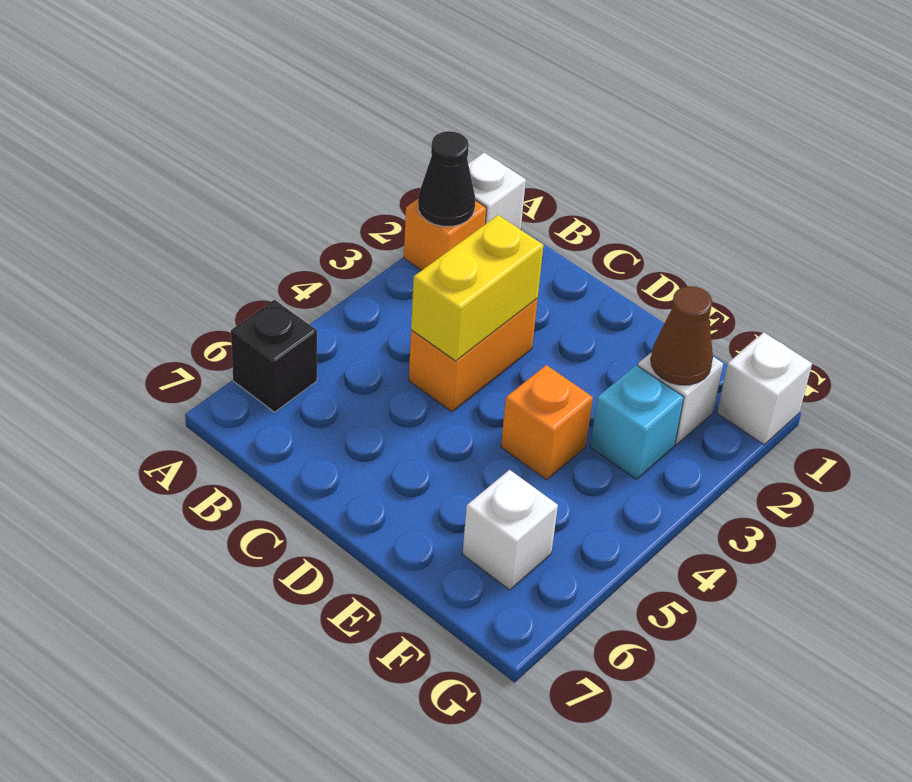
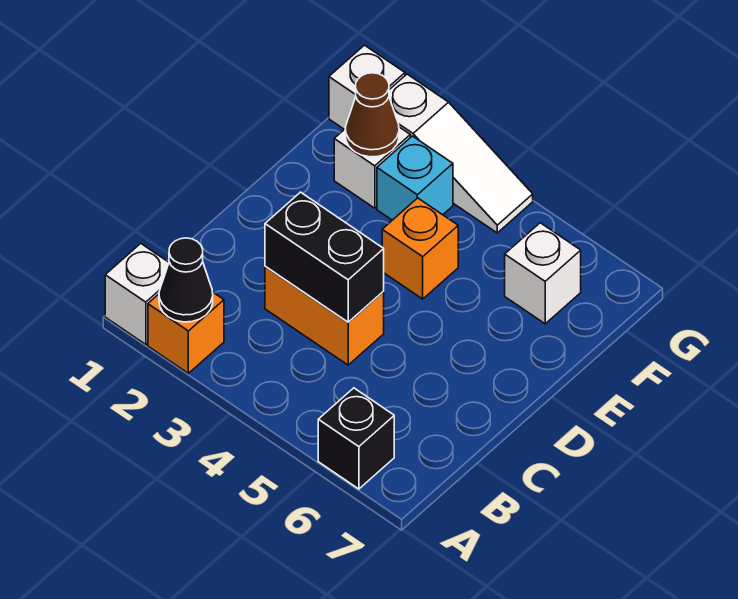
yellow 1x2 brick [411,215,543,361] -> black 1x2 brick [265,192,384,322]
none -> white 1x3 slope [389,74,533,233]

